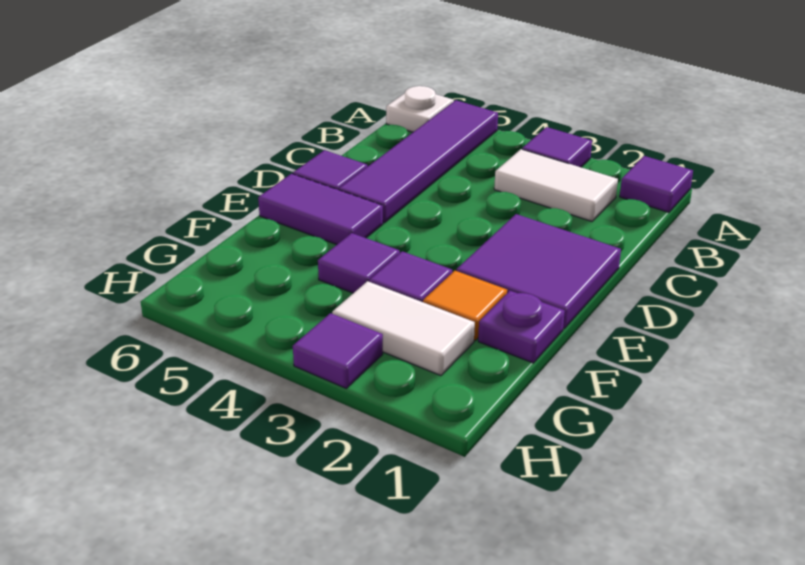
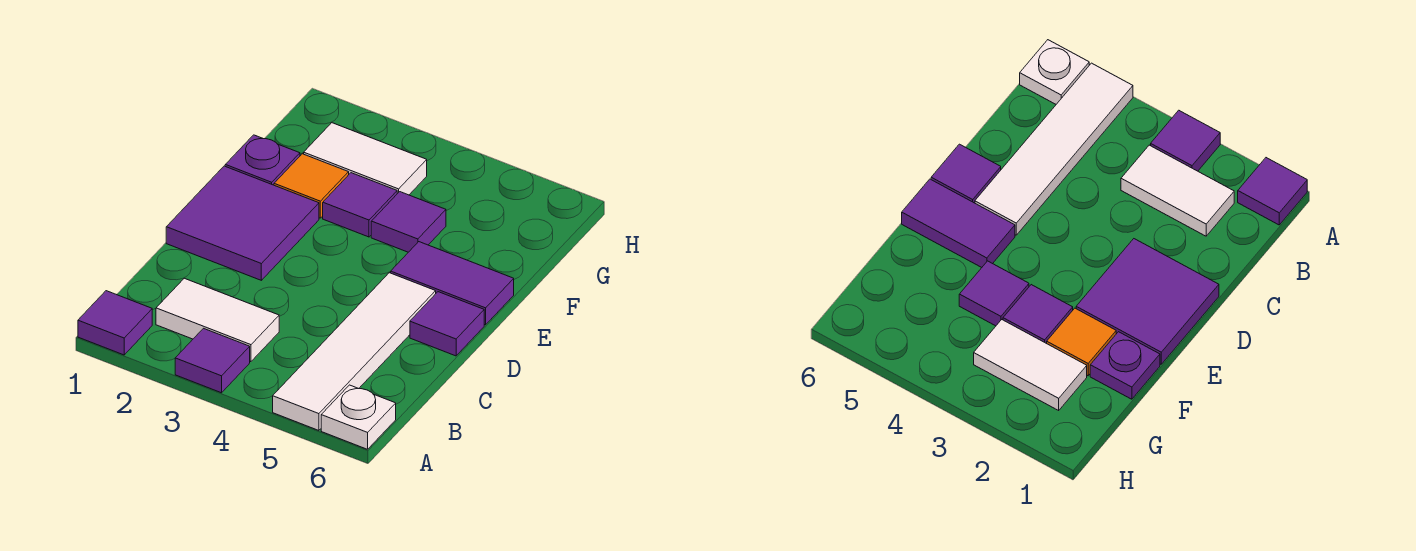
purple 1x4 tile [339,100,498,223] -> white 1x4 tile [273,273,436,430]
purple 1x1 tile [293,313,383,388] -> none

